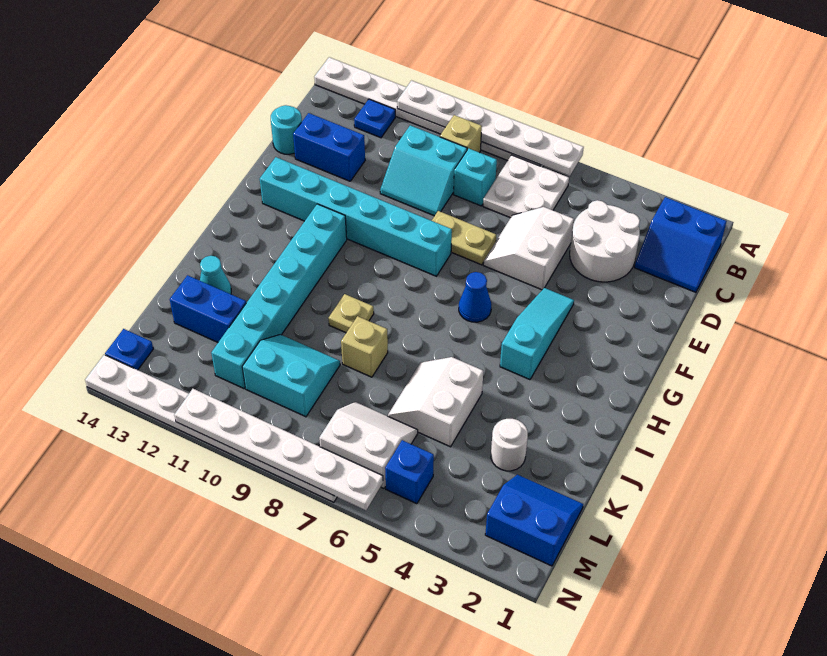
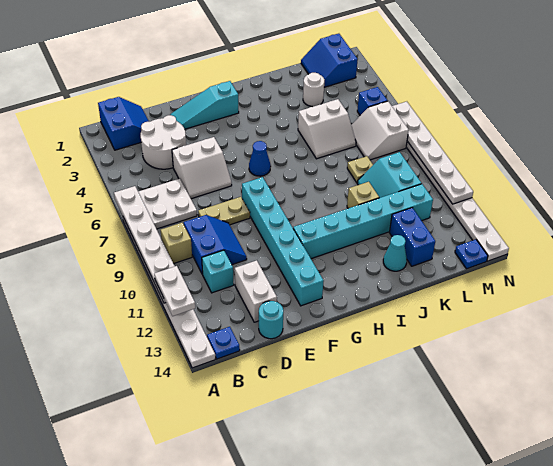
none -> white 1x2 plate [154,266,195,316]
blue 1x1 plate [354,99,395,138] -> blue 1x1 plate moved to [207,327,240,359]
cyan 1x1 brick [454,149,497,206] -> cyan 1x1 brick moved to [202,250,234,293]
cyan 2x2 slope [380,125,467,216] -> blue 2x2 slope [184,215,247,274]
blue 1x2 brick [293,113,365,181] -> white 1x2 brick [235,260,277,322]
tan 1x2 plate [432,211,496,265] -> tan 1x2 plate turned to [198,197,250,225]
cyan 1x3 slope [500,288,574,380] -> cyan 1x3 slope moved to [170,81,239,129]
tan 1x1 plate [328,294,374,333] -> tan 1x1 plate moved to [347,156,373,183]
tan 1x1 brick [341,316,388,377] -> tan 1x1 brick moved to [347,182,379,208]

